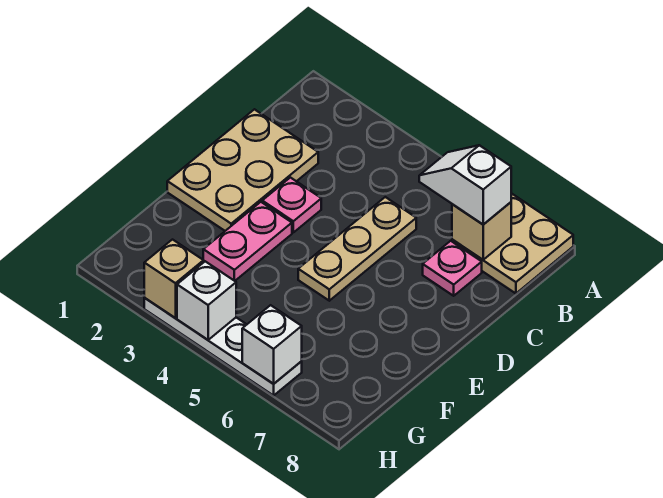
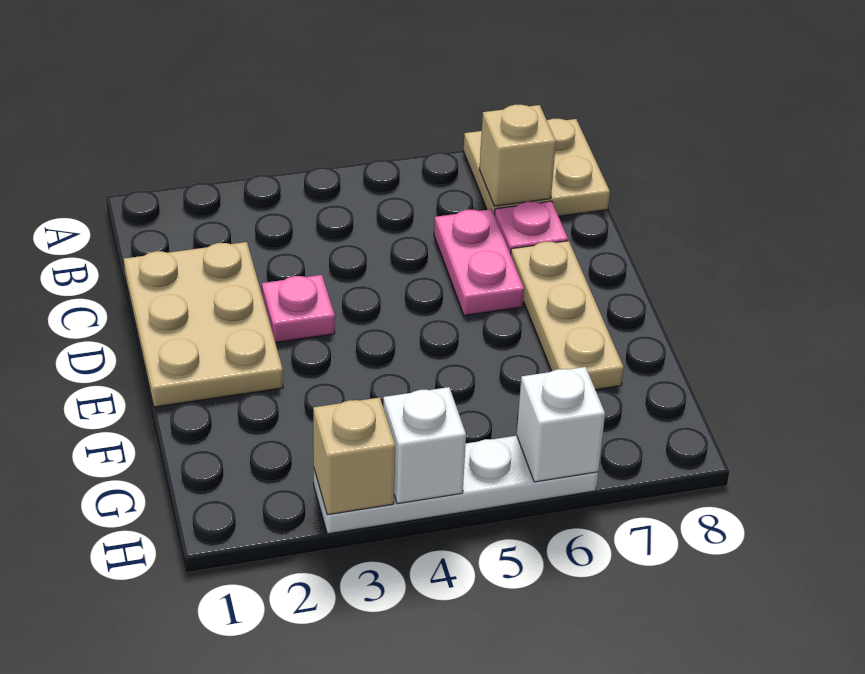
white 1x2 slope [419,145,511,224] -> none
tan 1x3 plate [298,197,416,301] -> tan 1x3 plate moved to [511,241,624,390]
pink 1x2 plate [203,202,292,281] -> pink 1x2 plate moved to [434,209,524,315]

